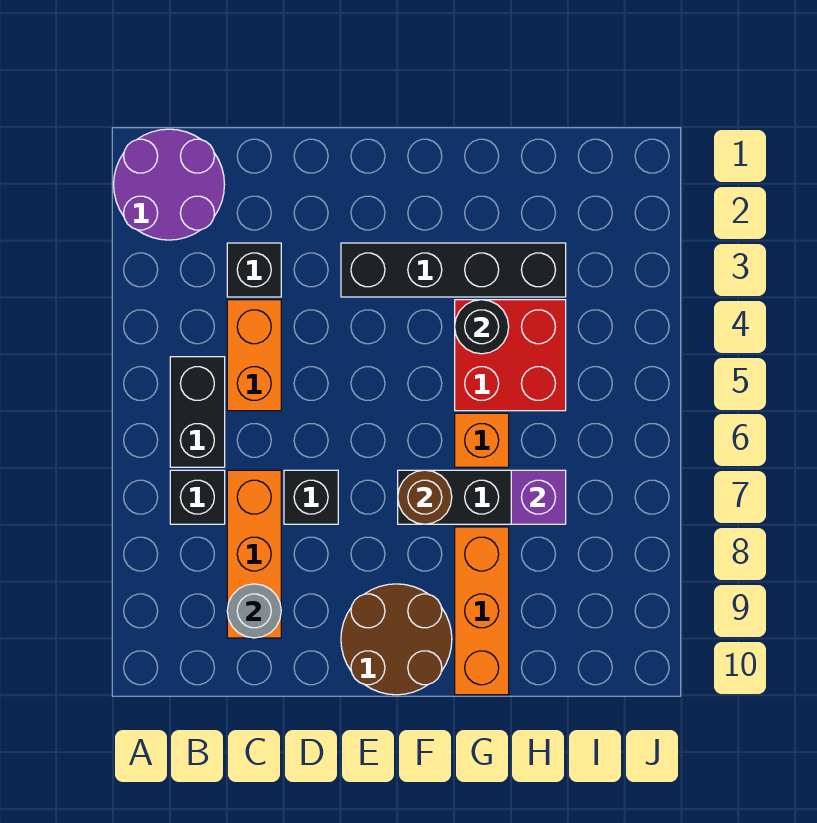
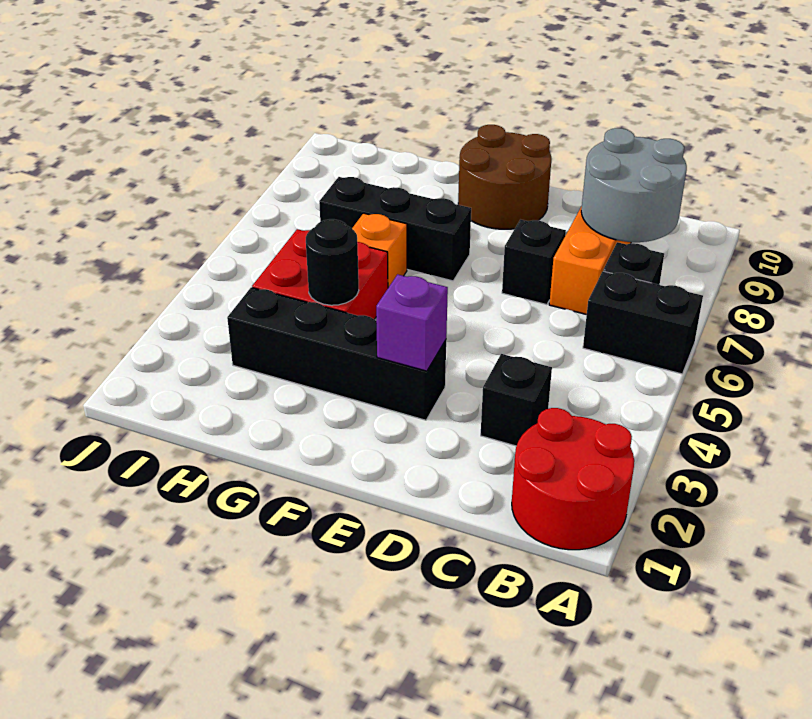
purple 2x2 round brick [114,129,225,240] -> red 2x2 round brick [512,408,634,550]
black 1x2 brick [170,357,225,467] -> black 1x2 brick turned to [583,271,703,374]
orange 1x2 brick [227,300,281,411] -> none
grey 1x1 round brick [227,584,281,638] -> grey 2x2 round brick [581,128,687,242]
brown 1x1 round brick [398,470,452,524] -> none
orange 1x3 brick [455,527,509,695] -> none
purple 1x1 brick [511,470,566,524] -> purple 1x1 brick moved to [376,274,448,371]

